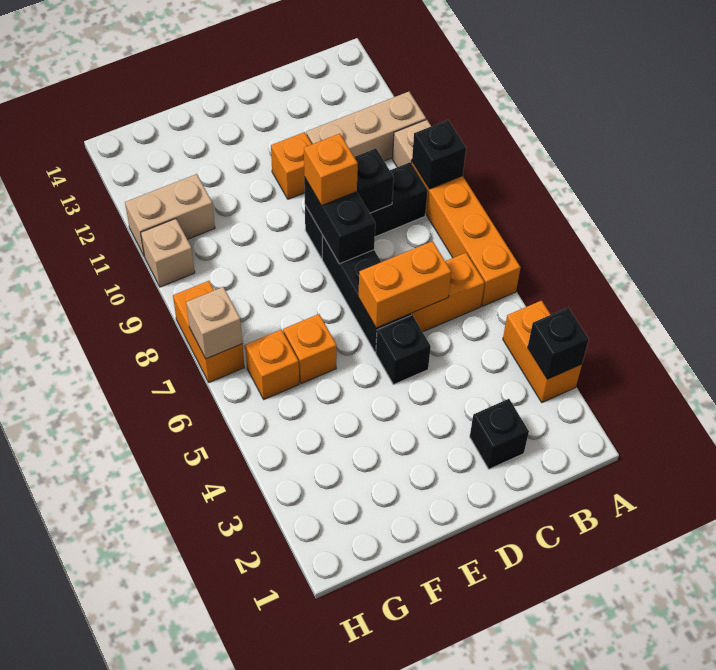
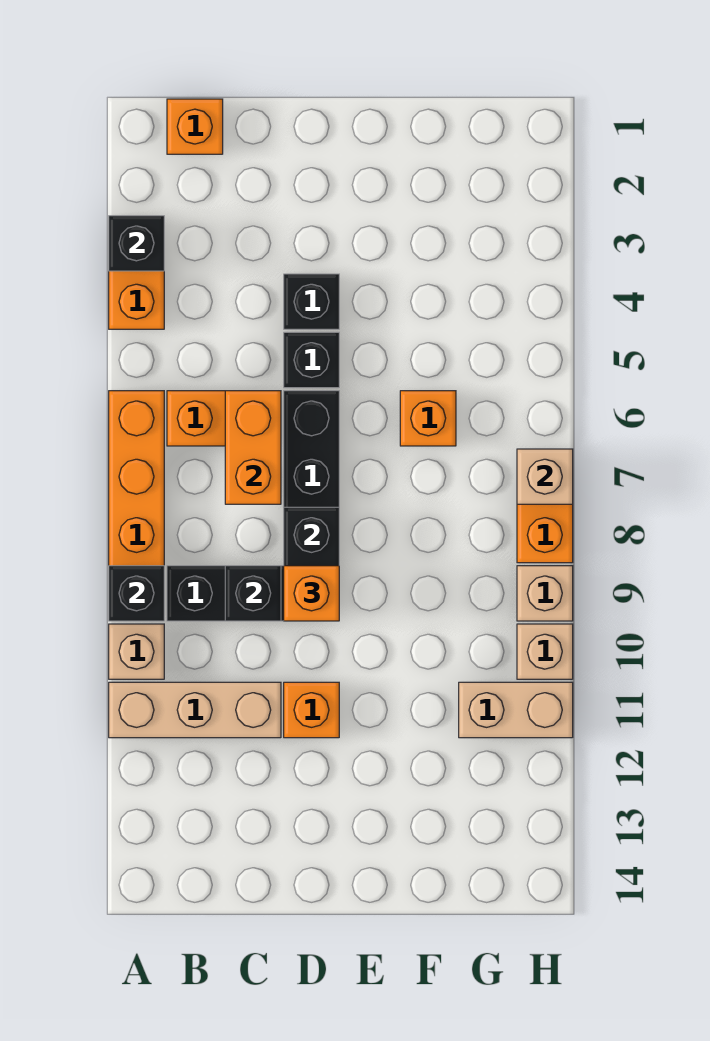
black 1x1 brick [470,399,529,469] -> black 1x1 brick moved to [284,274,339,329]
orange 1x2 brick [358,241,451,328] -> orange 1x2 brick turned to [225,391,281,504]
orange 1x1 brick [245,330,299,399] -> orange 1x1 brick moved to [167,99,223,154]
none -> tan 1x1 brick [517,566,573,621]

